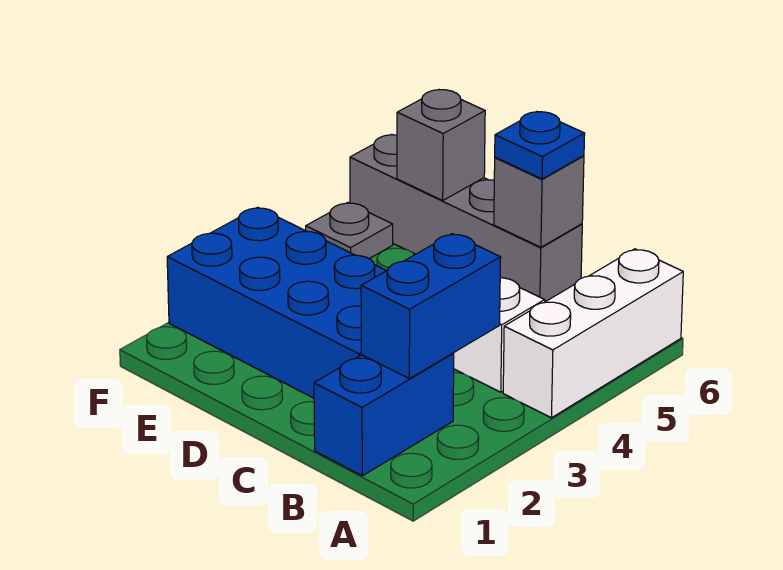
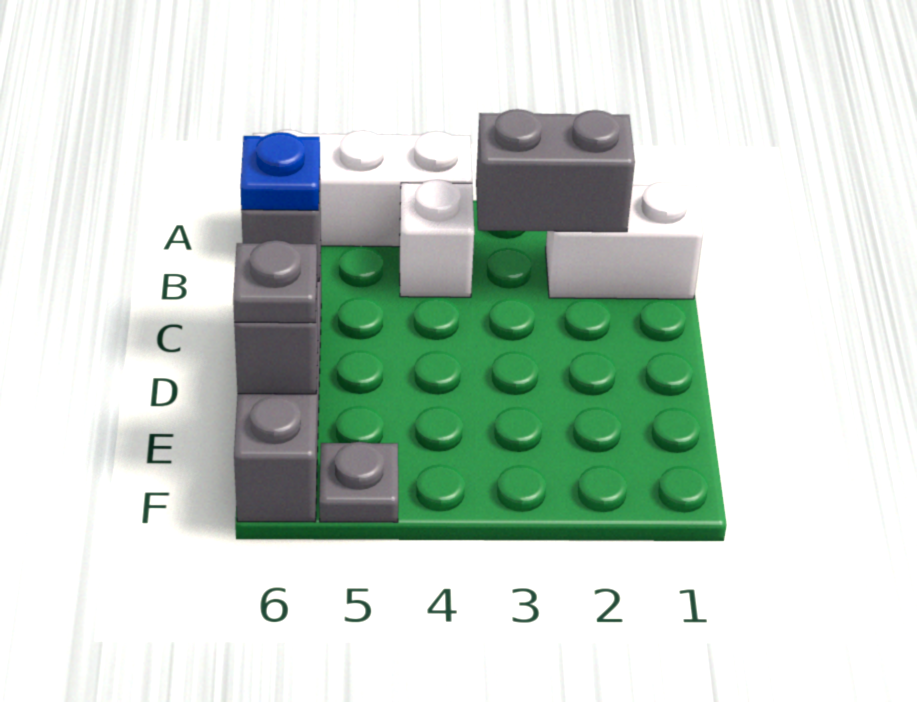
blue 1x2 brick [314,353,454,476] -> white 1x2 brick [546,182,703,299]
blue 1x2 brick [361,234,501,379] -> grey 1x2 brick [476,109,635,232]
blue 2x4 brick [167,207,386,398] -> none
none -> grey 1x1 plate [233,240,317,323]

